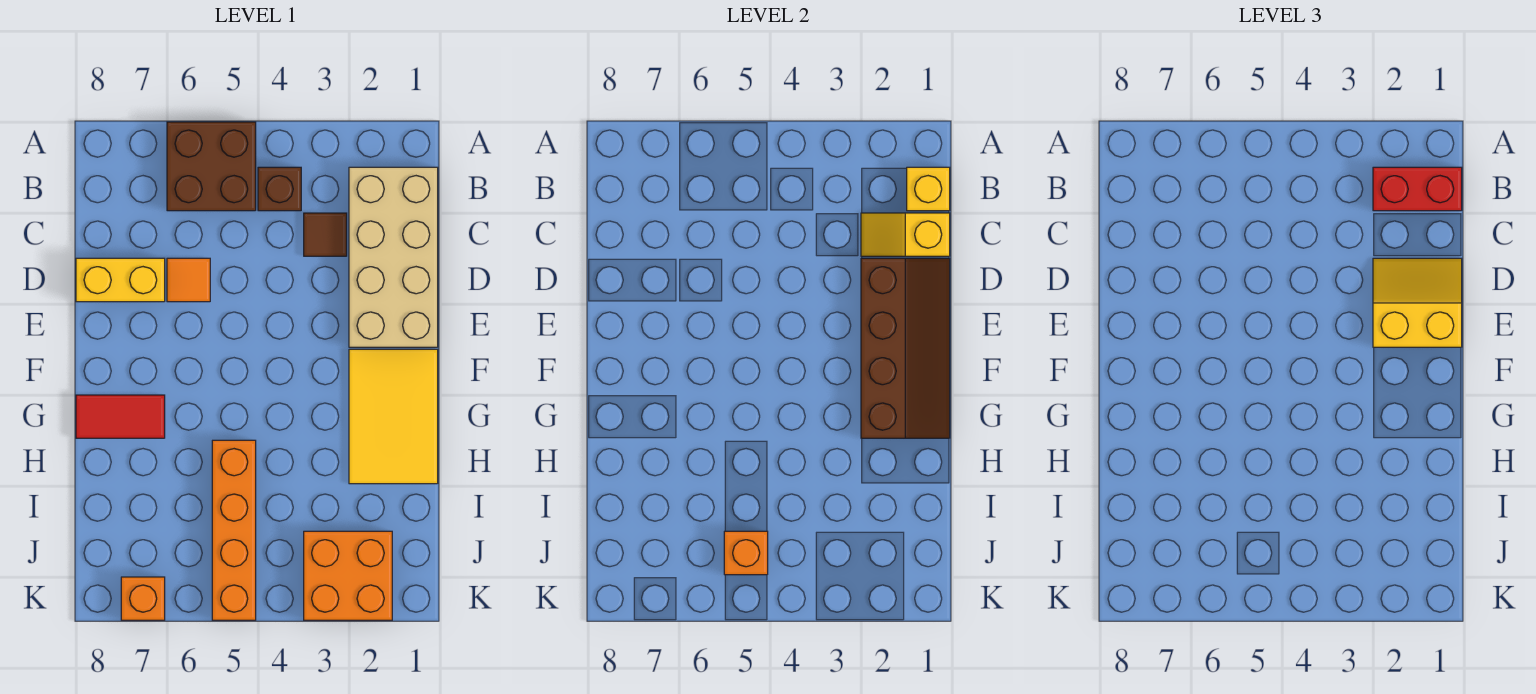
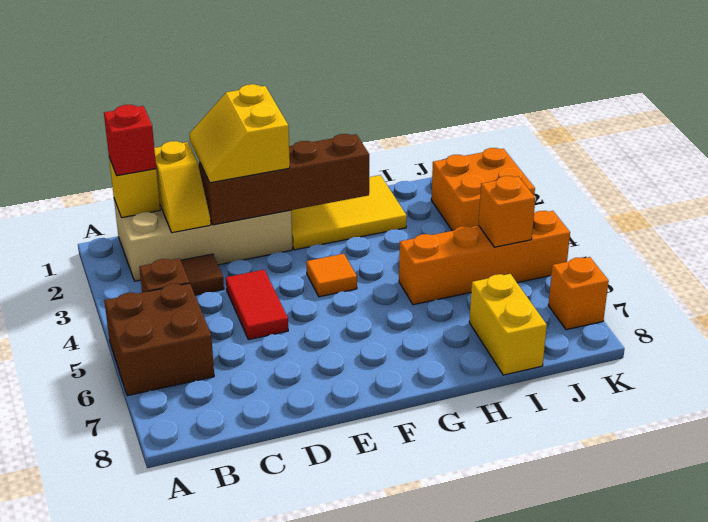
red 1x2 brick [1373,167,1462,211] -> red 1x1 brick [104,105,156,176]
orange 1x1 tile [167,258,210,302] -> orange 1x1 tile moved to [307,254,357,297]
yellow 1x2 brick [76,258,165,302] -> yellow 1x2 brick moved to [469,274,547,375]
red 1x2 tile [76,395,165,438] -> red 1x2 tile moved to [226,270,288,340]

